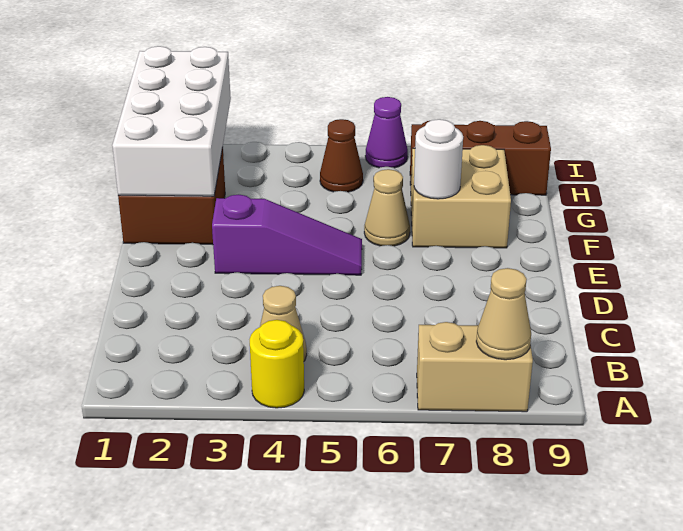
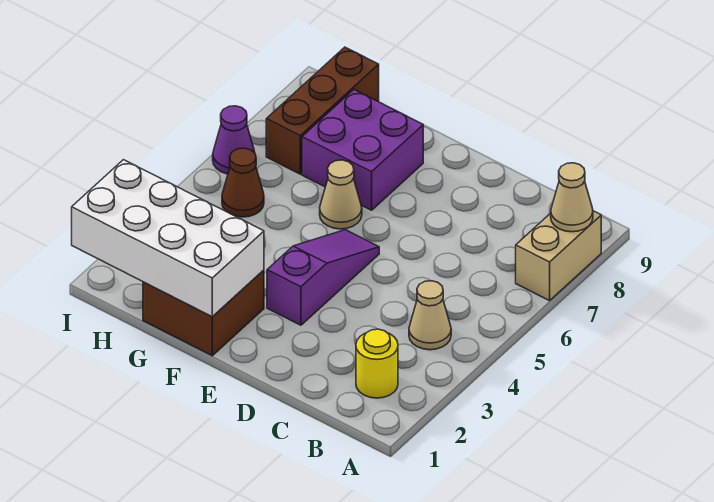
yellow 1x1 round brick [250,320,304,408] -> yellow 1x1 round brick moved to [356,329,398,398]
tan 2x2 brick [411,145,511,248] -> purple 2x2 brick [302,90,423,210]
white 1x1 round brick [414,119,463,199] -> none

